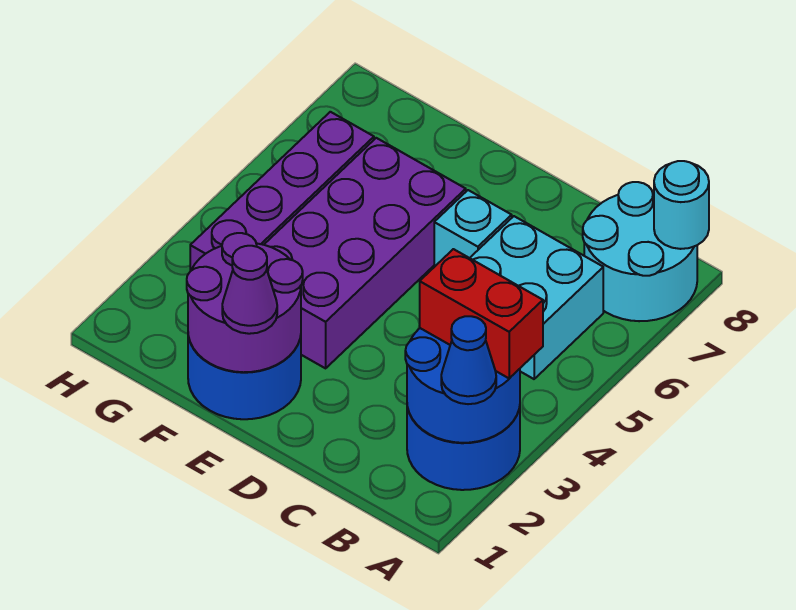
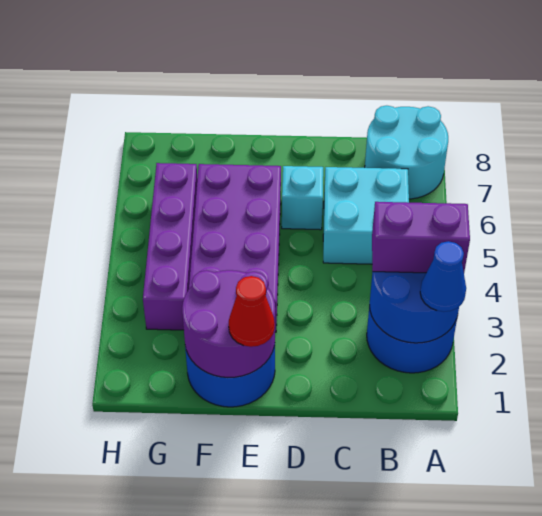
red 1x2 brick [420,249,543,378] -> purple 1x2 brick [372,202,470,273]
cyan 1x1 round brick [654,161,709,249] -> none
purple 1x1 cone [222,246,277,334] -> red 1x1 cone [229,276,275,347]

